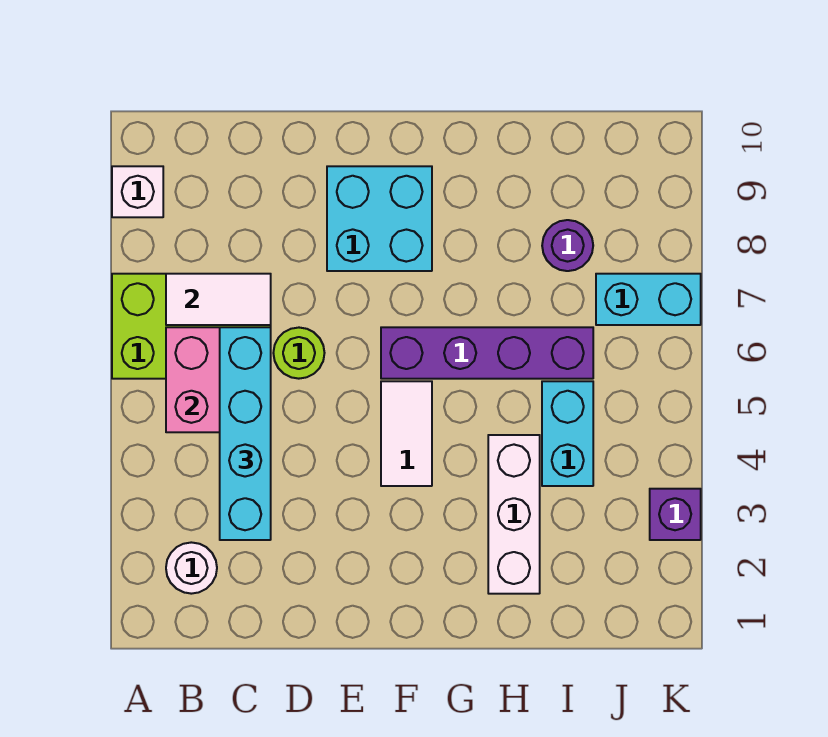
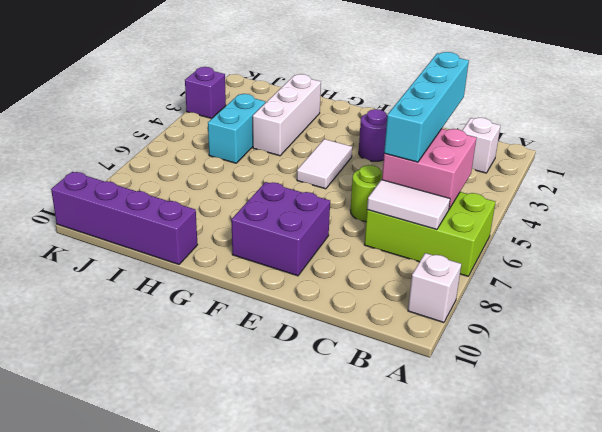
white 1x1 round brick [166,542,217,594] -> white 1x1 brick [462,118,501,173]
cyan 2x2 brick [327,166,432,271] -> purple 2x2 brick [231,182,330,276]
purple 1x4 brick [381,327,593,379] -> purple 1x4 brick moved to [51,172,198,264]
purple 1x1 round brick [542,220,593,271] -> purple 1x1 round brick moved to [359,109,387,161]
cyan 1x2 brick [596,274,701,325] -> none

